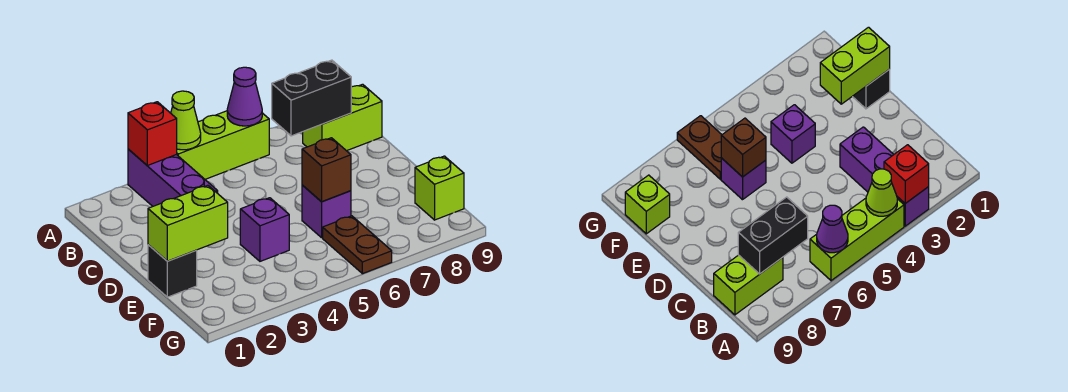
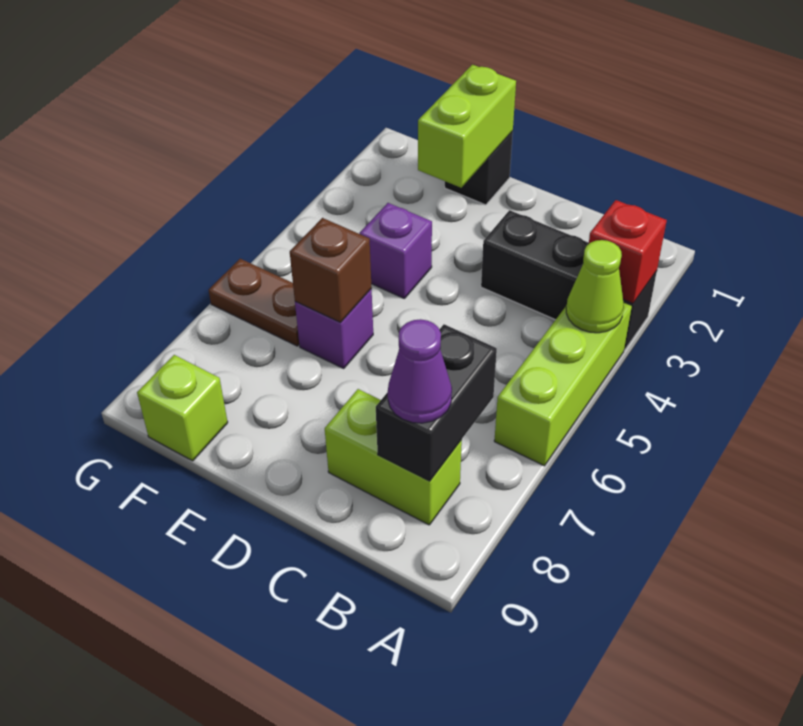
purple 1x3 brick [128,149,218,206] -> black 1x3 brick [481,210,657,350]
purple 1x1 cone [227,67,262,126] -> purple 1x1 cone moved to [388,319,452,423]
lime 1x2 brick [303,84,382,151] -> lime 1x2 brick turned to [325,389,462,525]

